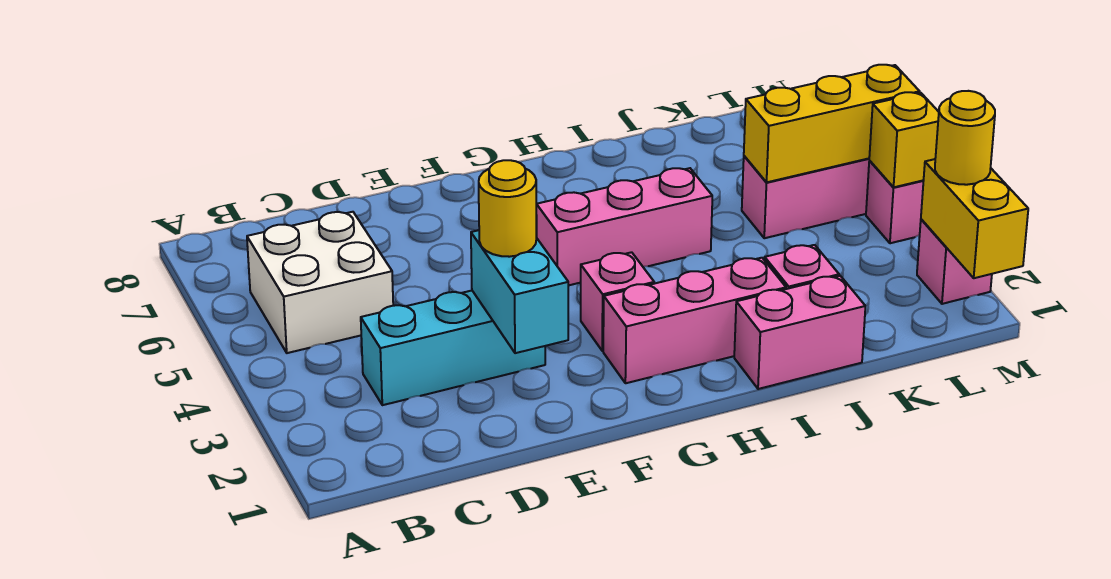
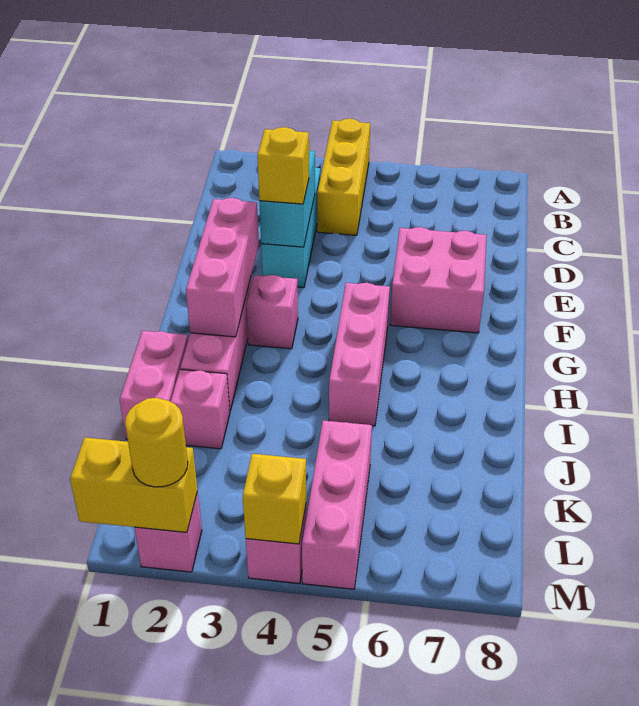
white 2x2 brick [247,212,393,353] -> none
cyan 1x2 brick [471,230,568,353] -> cyan 1x2 brick turned to [259,151,315,247]
yellow 1x1 round brick [479,160,536,257] -> yellow 1x1 brick [257,127,309,204]
none -> pink 2x2 brick [390,227,487,333]
none -> pink 1x3 brick [186,198,259,337]
yellow 1x3 brick [744,65,920,182] -> yellow 1x3 brick moved to [317,119,370,235]

